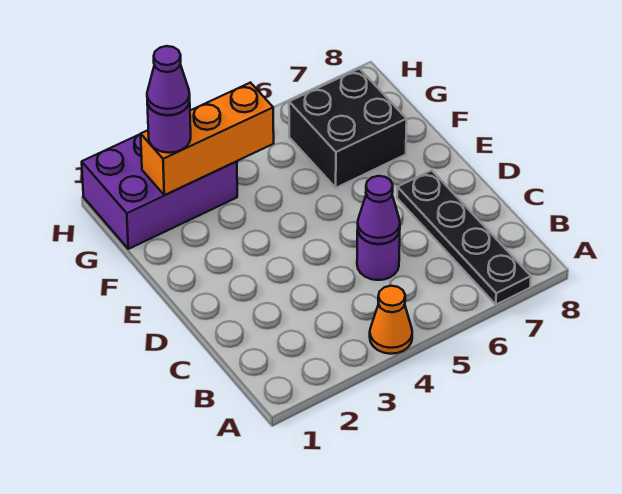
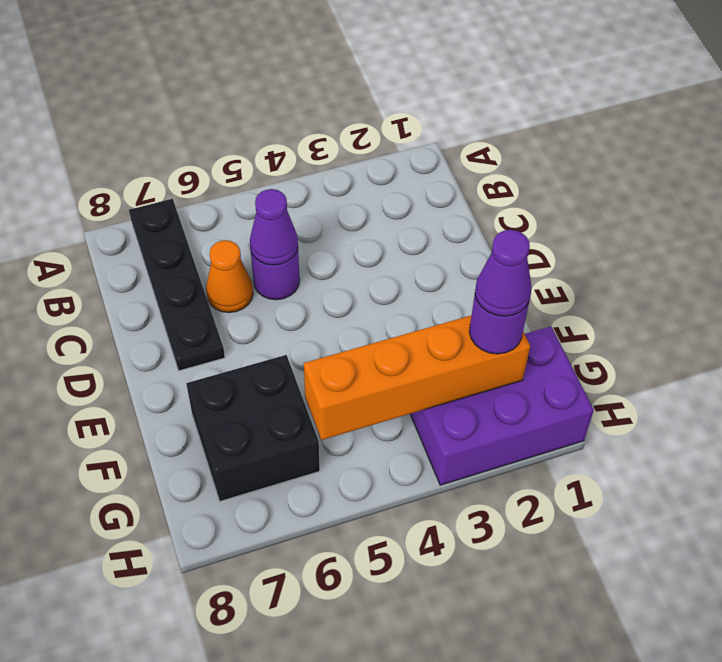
orange 1x1 cone [370,286,412,354] -> orange 1x1 cone moved to [206,240,253,313]
orange 1x3 brick [141,83,274,195] -> orange 1x4 brick [304,315,530,440]

